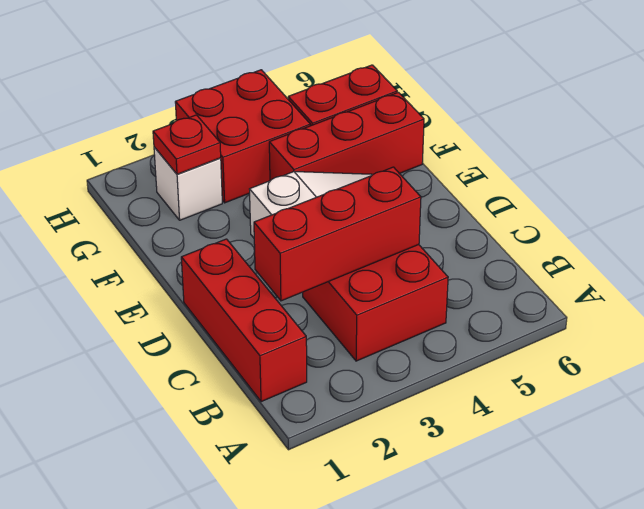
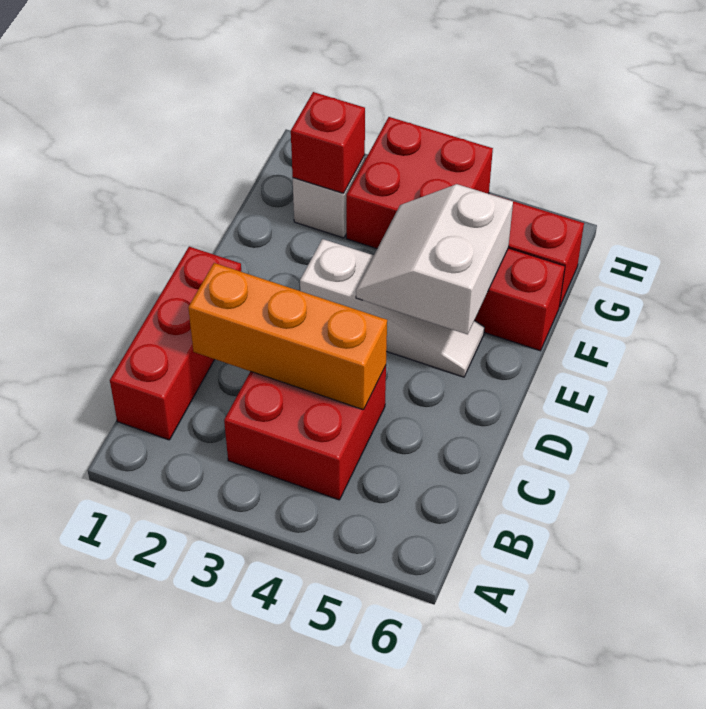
red 1x3 brick [254,167,421,301] -> orange 1x3 brick [188,263,387,410]
none -> white 2x2 slope [356,184,513,334]
red 1x1 plate [153,115,221,174] -> red 1x1 brick [291,92,365,193]

